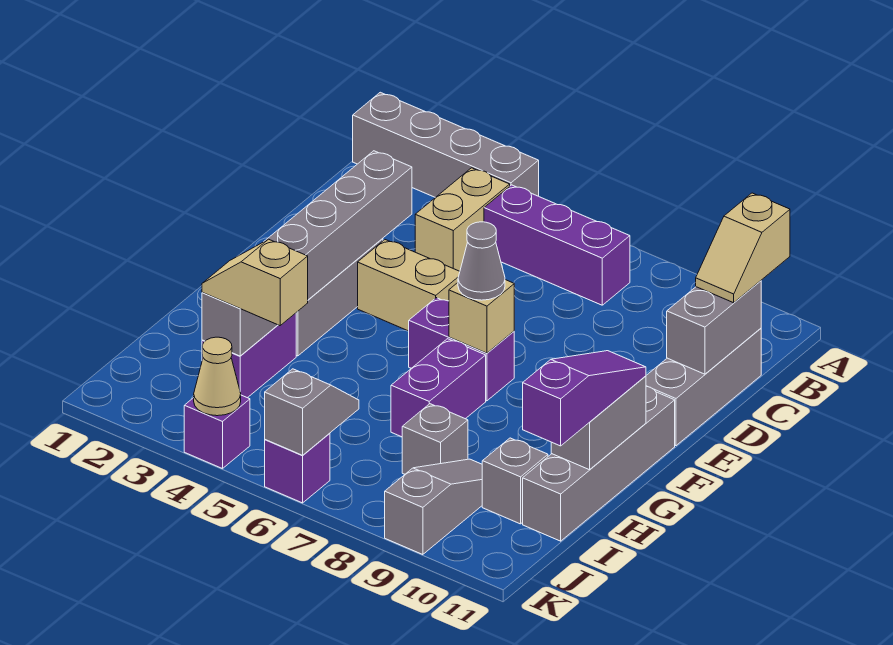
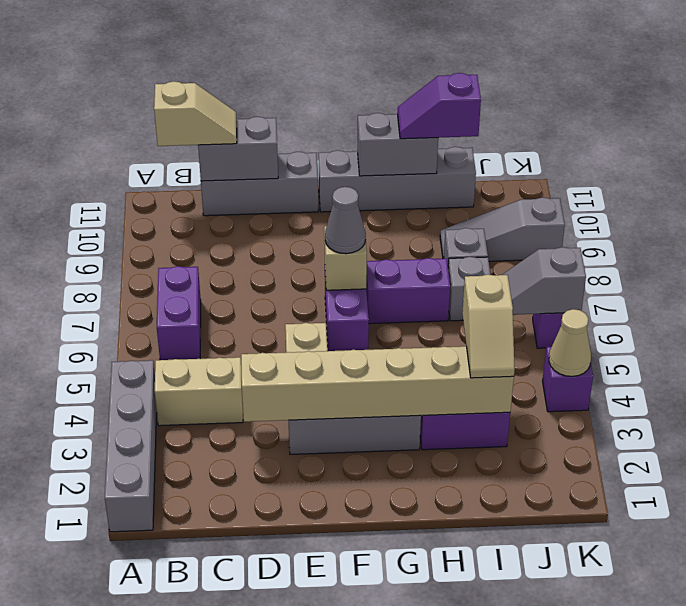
purple 1x3 brick [484,185,630,305] -> purple 1x2 brick [157,266,201,360]
grey 1x6 brick [202,151,412,356] -> tan 1x6 brick [241,346,514,422]
purple 1x3 slope [523,351,646,446] -> purple 1x2 slope [397,73,481,139]
grey 1x1 brick [482,438,548,524] -> grey 1x1 brick moved to [448,257,491,321]

